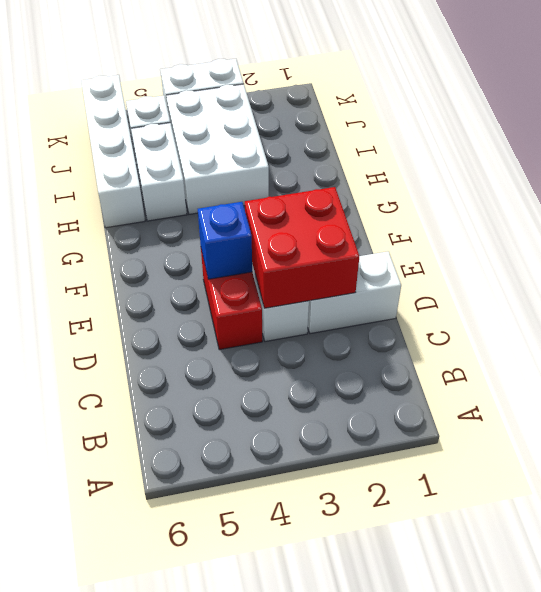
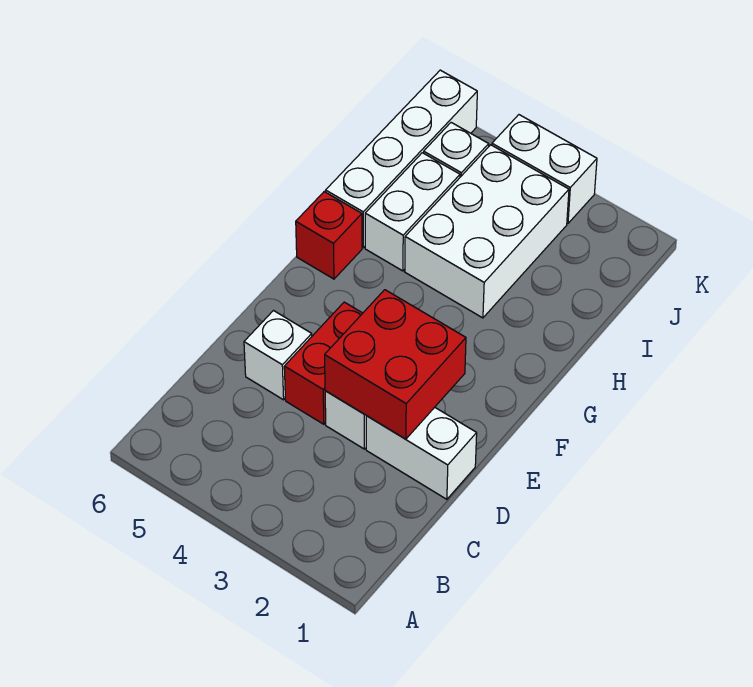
none -> white 1x1 brick [244,311,312,400]
blue 1x1 brick [198,202,252,279] -> none
none -> red 1x1 brick [296,192,362,279]

